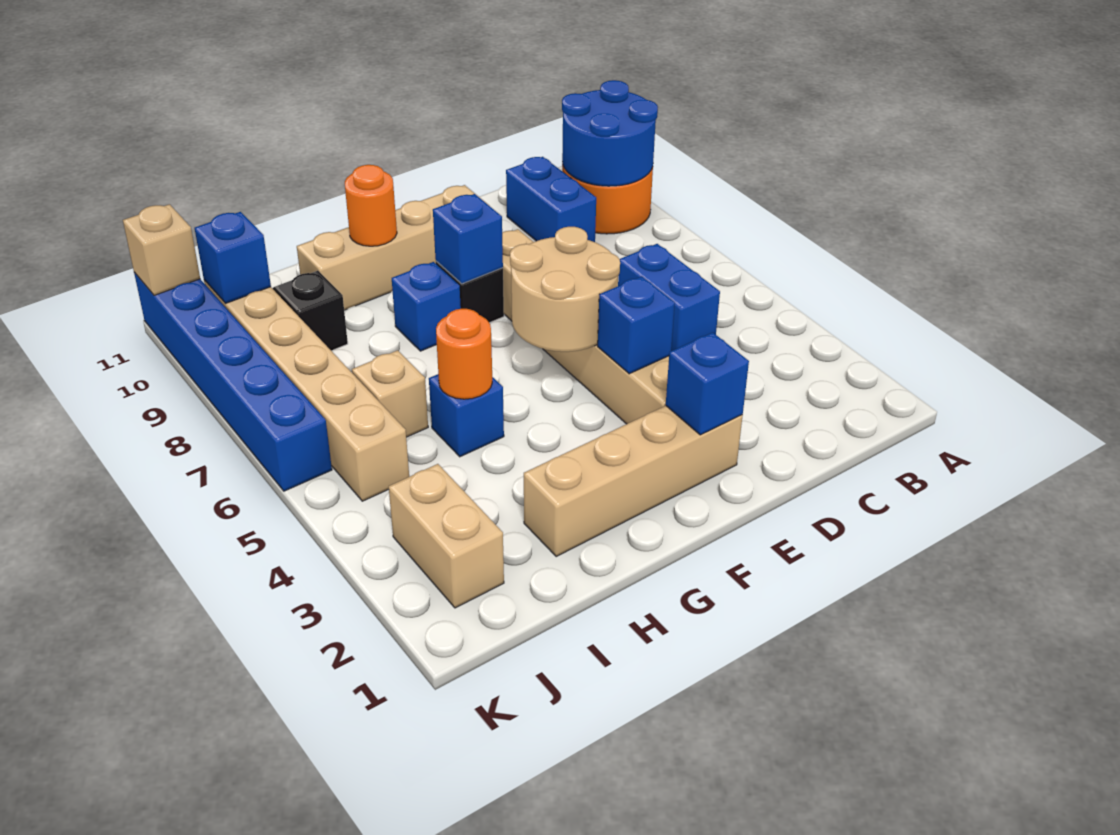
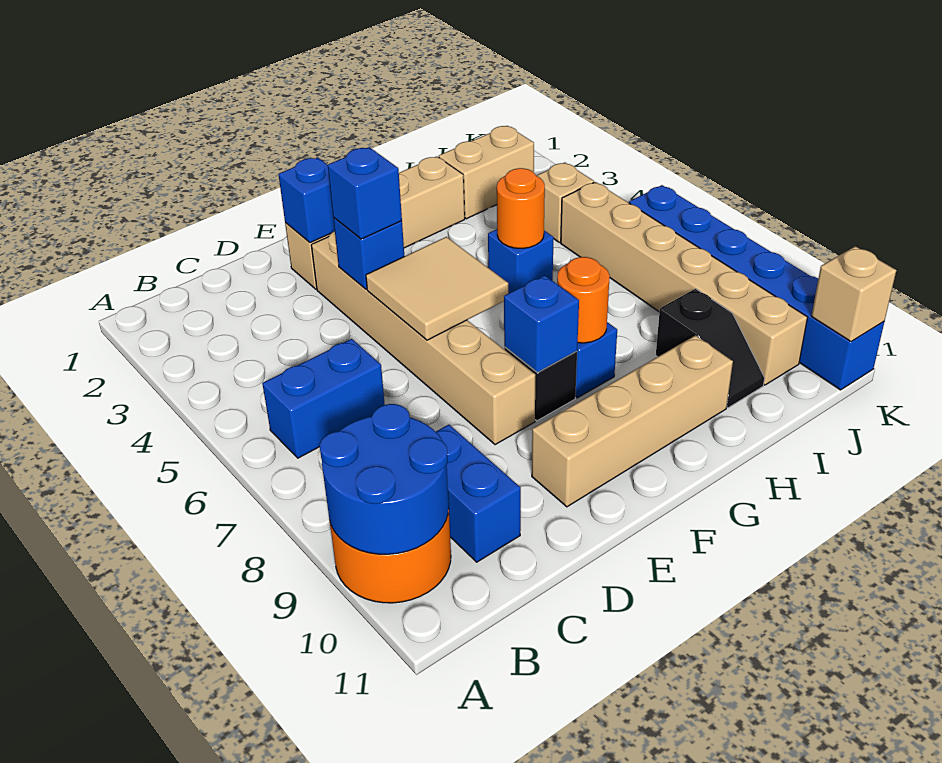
blue 1x2 brick [618,244,720,351] -> blue 1x2 brick turned to [262,339,385,458]
tan 2x2 round brick [510,227,620,352] -> tan 2x2 tile [366,237,508,340]
orange 1x1 round brick [345,165,397,246] -> orange 1x1 round brick moved to [557,257,610,343]
tan 1x1 brick [352,350,428,437] -> tan 1x1 brick moved to [536,162,594,242]
tan 1x2 brick [389,464,504,608] -> tan 1x2 brick turned to [439,126,534,219]
blue 1x1 brick [195,212,271,304] -> blue 1x1 brick moved to [328,147,402,239]

